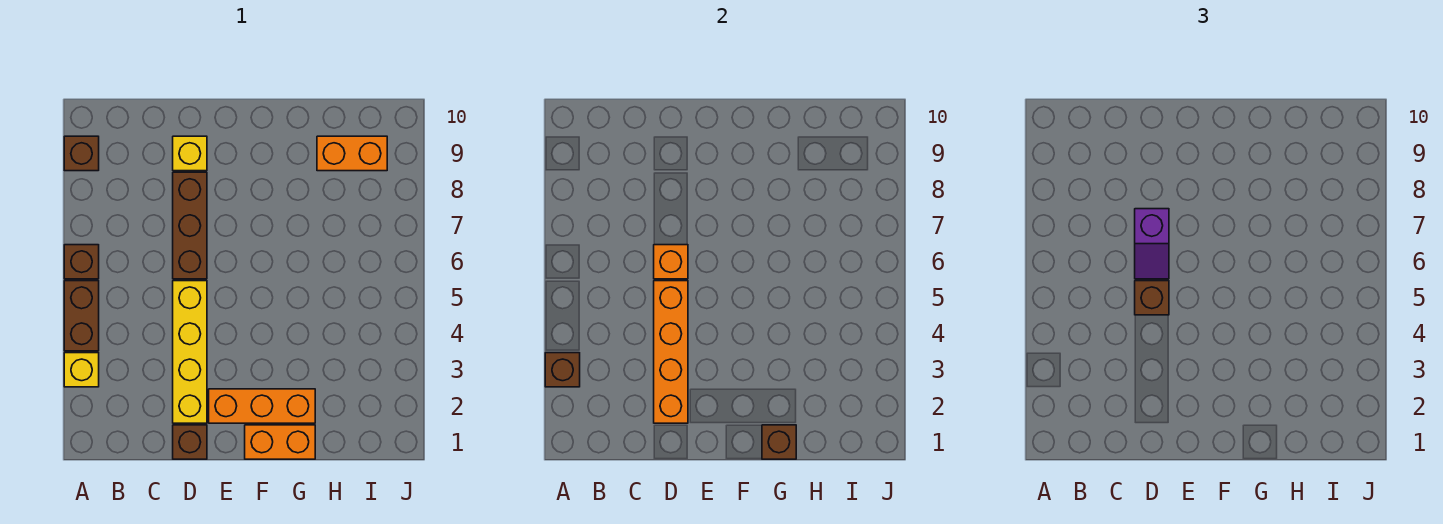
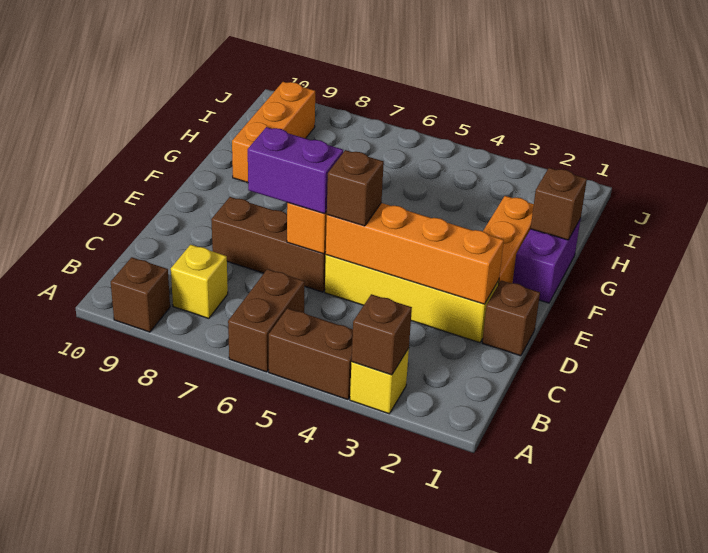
brown 1x1 brick [64,245,99,279] -> brown 1x2 brick [228,269,305,372]
purple 1x2 slope [1135,209,1169,279] -> purple 1x2 brick [248,127,343,214]
yellow 1x1 brick [173,136,207,171] -> yellow 1x1 brick moved to [171,245,228,319]
orange 1x2 brick [245,425,315,459] -> purple 1x2 brick [513,219,581,303]
orange 1x2 brick [317,136,387,171] -> orange 1x3 brick [232,82,315,182]

